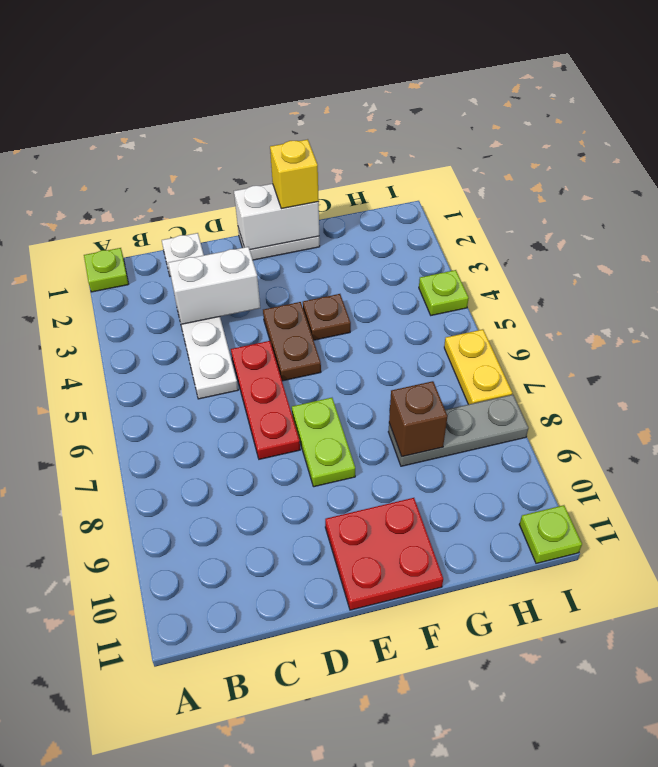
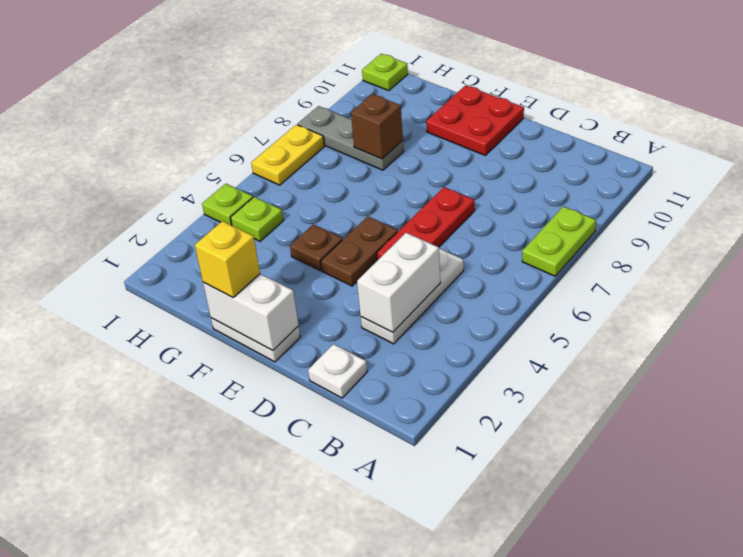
lime 1x1 plate [84,248,128,292] -> lime 1x1 plate moved to [231,197,284,241]
white 1x2 brick [168,247,260,324] -> white 1x2 brick turned to [357,233,440,332]
lime 1x2 plate [292,398,355,487] -> lime 1x2 plate moved to [522,206,596,276]

